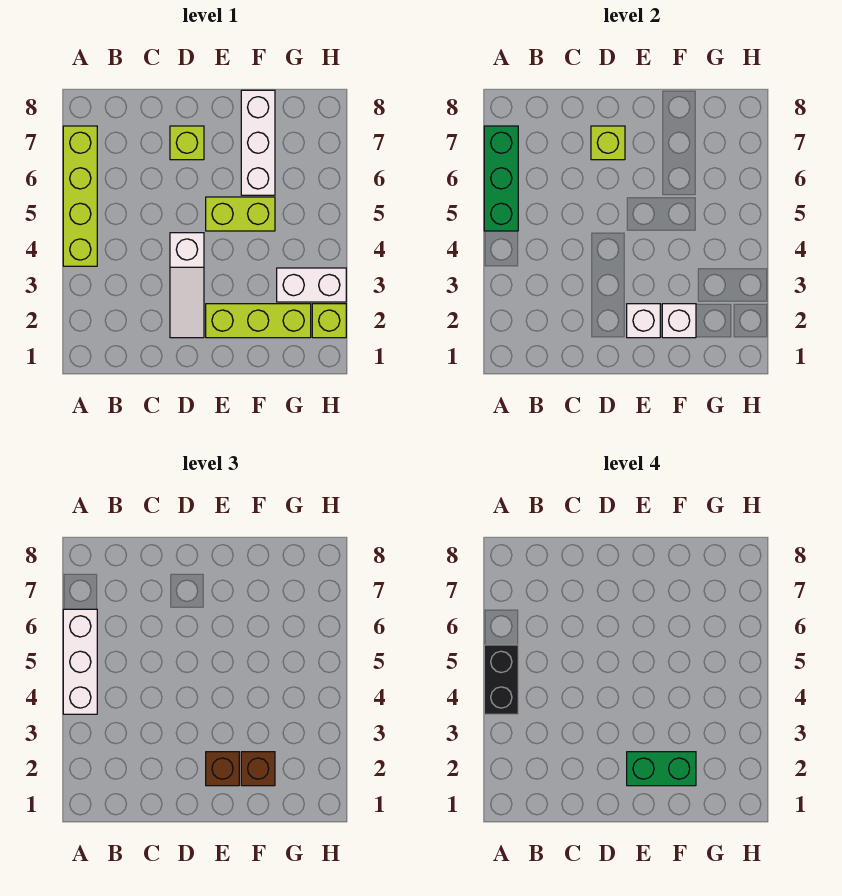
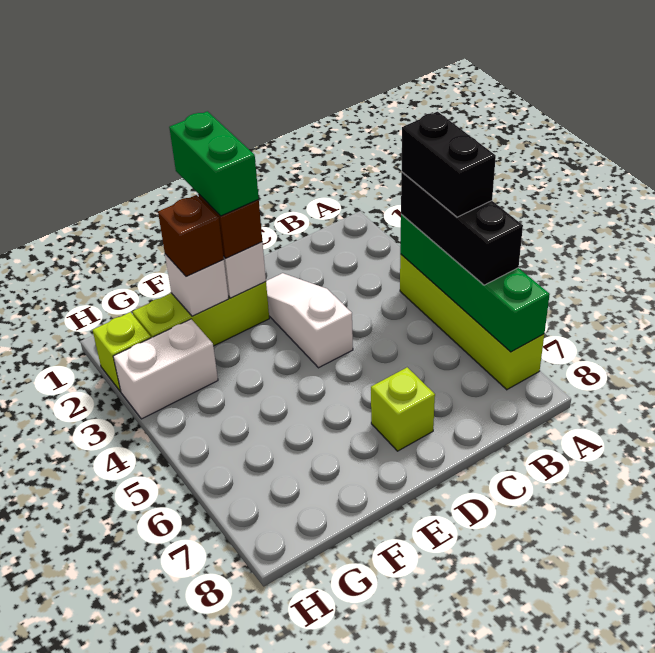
white 1x3 brick [63,609,97,714] -> black 1x3 brick [401,172,523,285]
green 1x3 brick [484,126,518,231] -> green 1x4 brick [400,214,550,352]
lime 1x1 brick [591,126,625,160] -> none
green 1x2 brick [627,752,696,786] -> green 1x2 brick turned to [169,111,259,216]
lime 1x2 brick [206,197,275,231] -> none
white 1x3 brick [241,90,275,195] -> none

